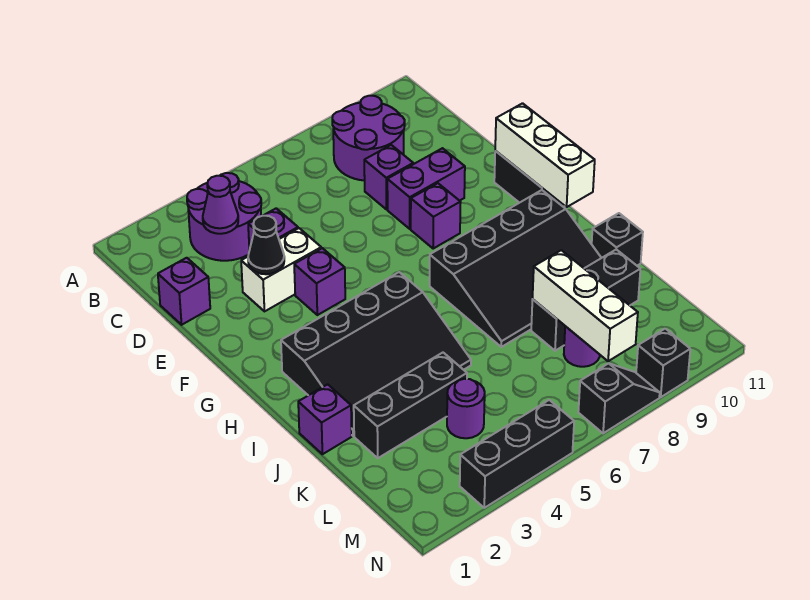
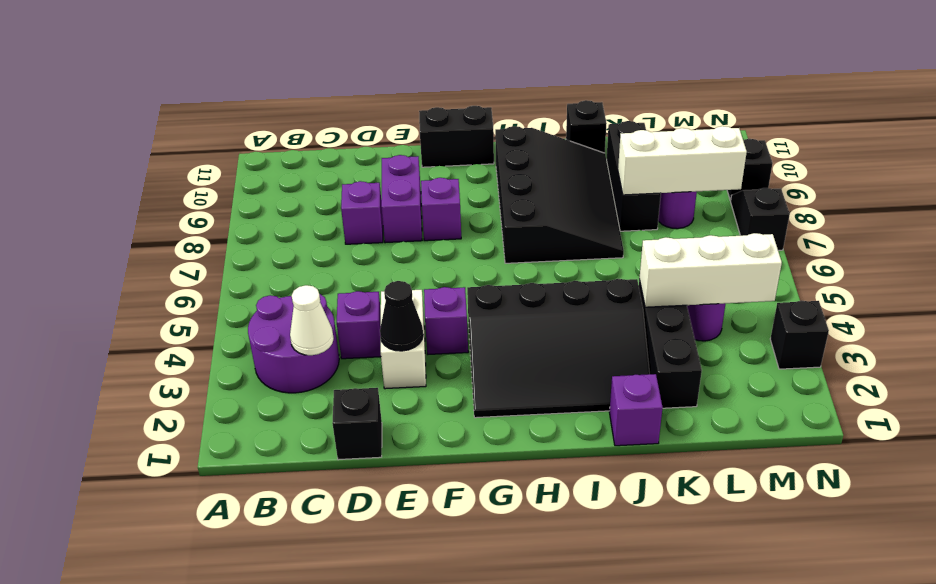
purple 2x2 round brick [332,96,405,181] -> none
purple 1x1 cone [203,176,238,234] -> white 1x1 cone [290,285,334,355]
purple 1x1 brick [158,258,210,325] -> black 1x1 brick [332,388,382,460]
white 1x3 brick [495,103,595,207] -> white 1x3 brick moved to [639,233,782,307]
black 3x4 slope [281,272,471,436] -> black 3x4 slope turned to [467,279,650,418]
black 1x3 brick [460,400,574,508] -> black 1x1 brick [770,300,829,369]

